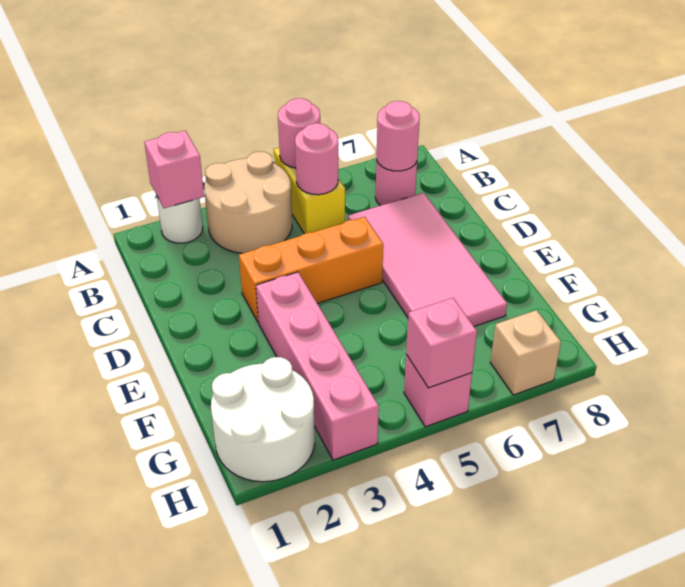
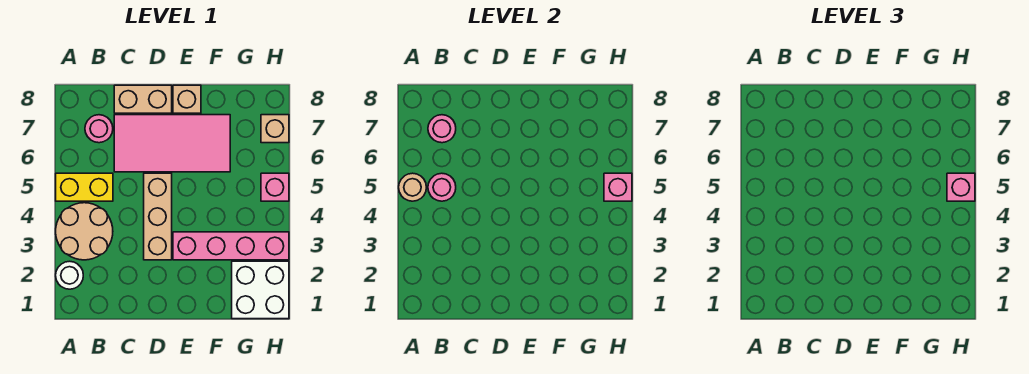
pink 1x1 brick [144,131,204,208] -> pink 1x1 brick moved to [947,173,975,201]
pink 1x1 round brick [278,98,320,168] -> tan 1x1 round brick [399,173,426,201]
none -> tan 1x2 brick [114,85,172,113]
orange 1x3 brick [239,217,383,322] -> tan 1x3 brick [144,173,172,260]
none -> tan 1x1 brick [173,85,201,113]
white 2x2 round brick [211,357,315,482] -> white 2x2 brick [232,261,289,319]

